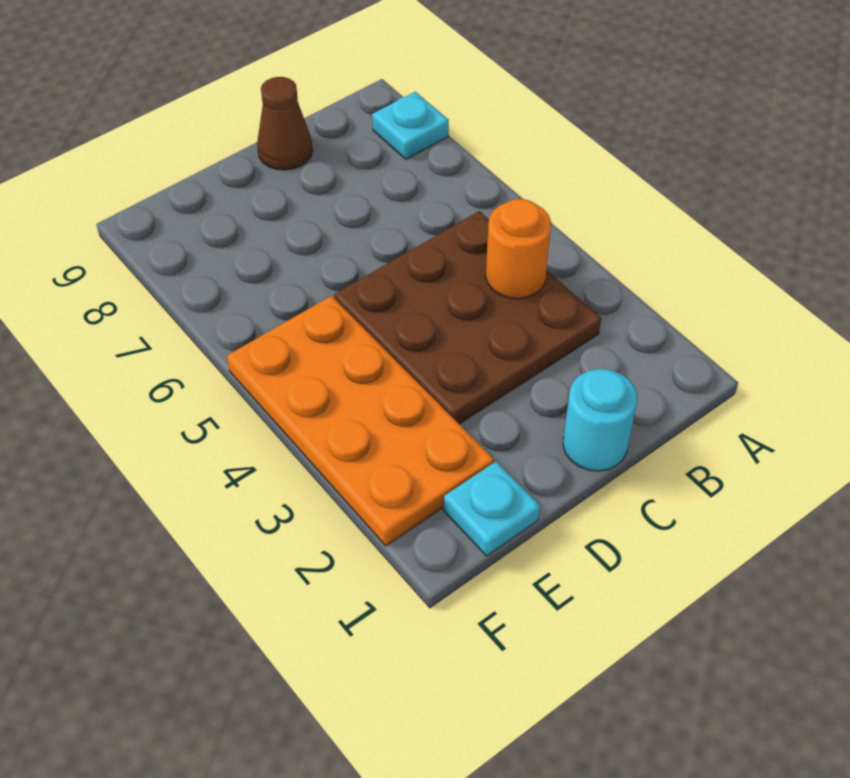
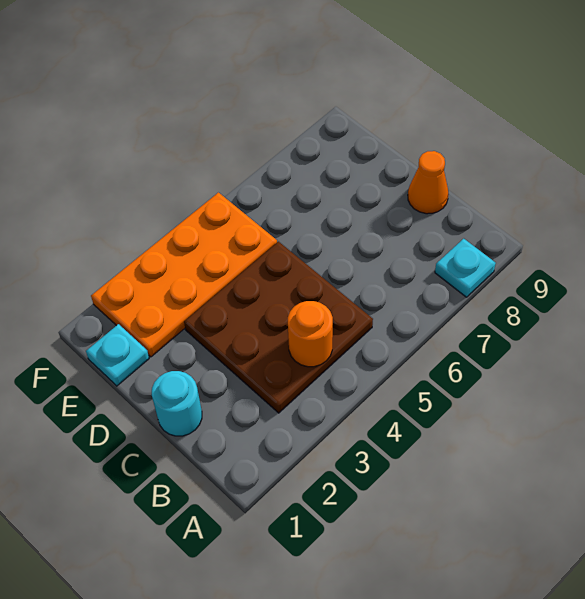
brown 1x1 cone [257,77,313,170] -> orange 1x1 cone [408,151,448,214]

